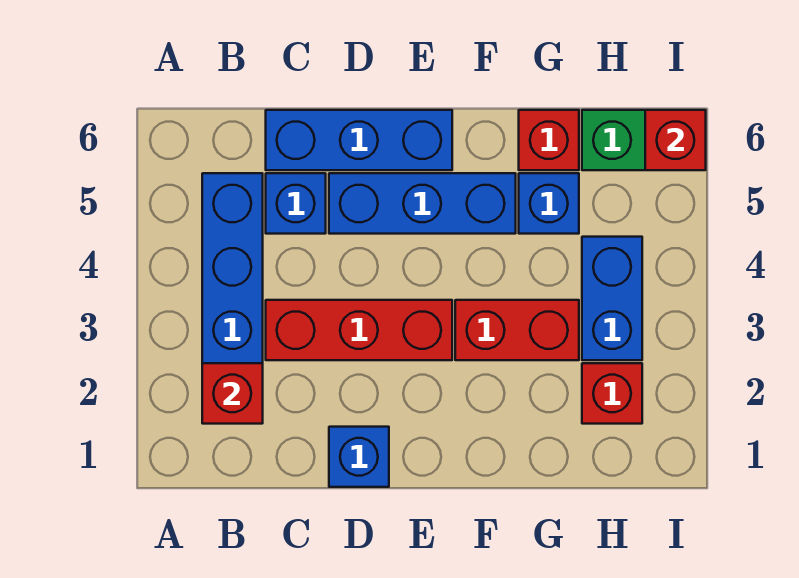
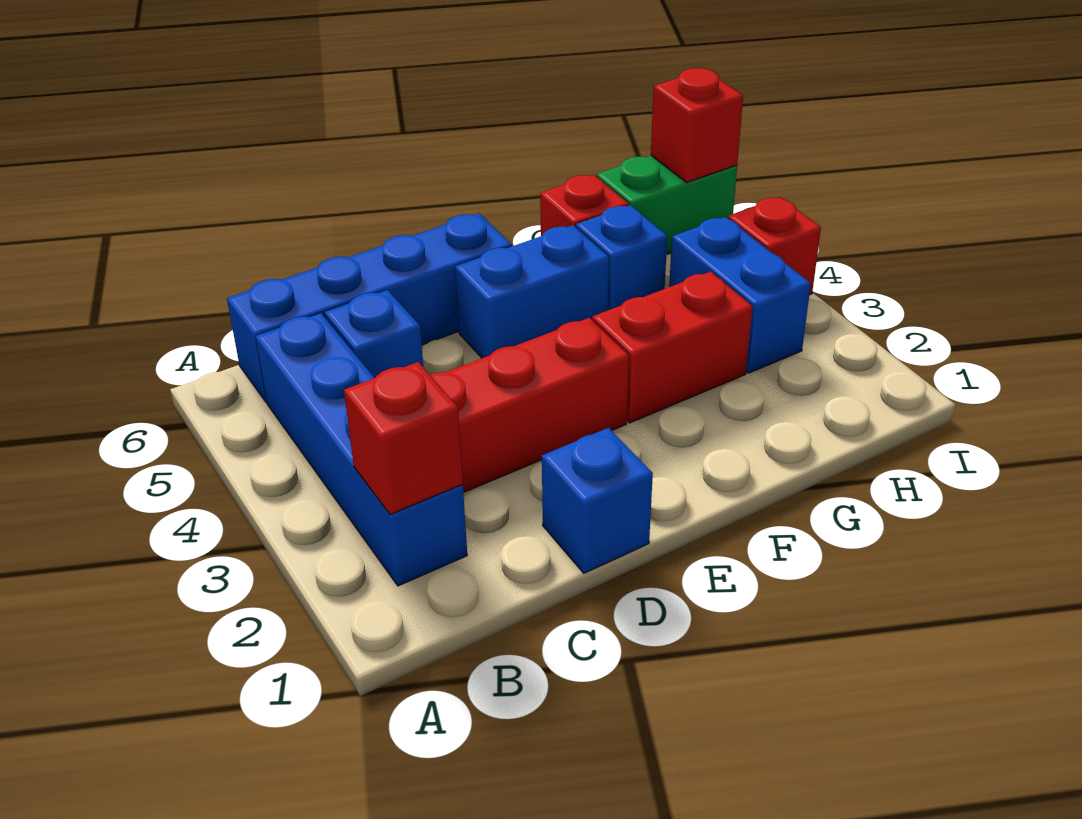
blue 1x3 brick [266,110,452,170] -> blue 1x4 brick [227,214,512,402]
blue 1x3 brick [329,173,516,234] -> blue 1x2 brick [455,225,609,358]
red 1x1 brick [582,363,642,424] -> red 1x1 brick moved to [728,197,821,295]

